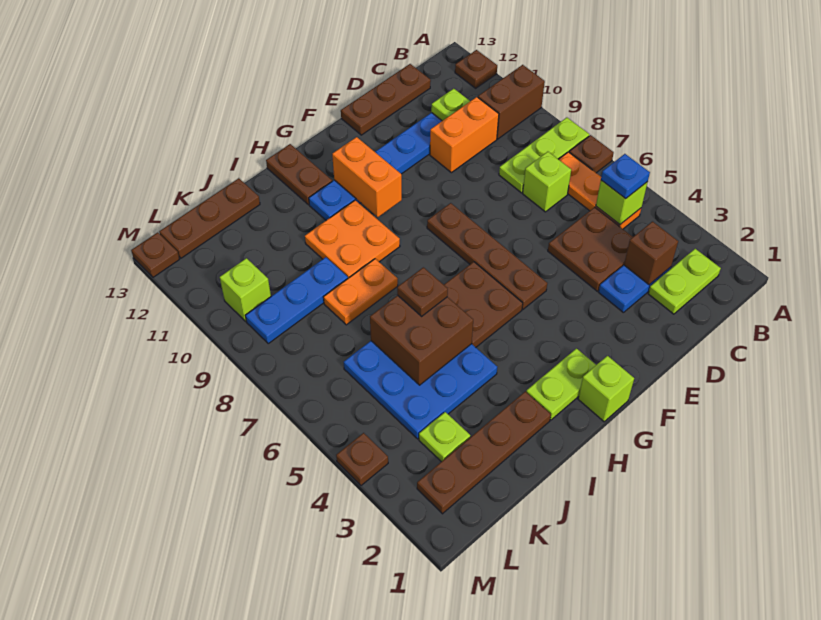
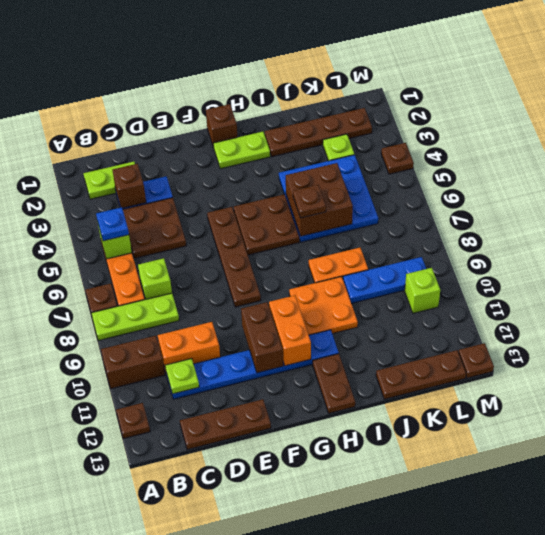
none -> brown 1x2 brick [241,302,283,373]
lime 1x1 brick [578,356,634,422] -> brown 1x1 brick [206,104,237,148]

